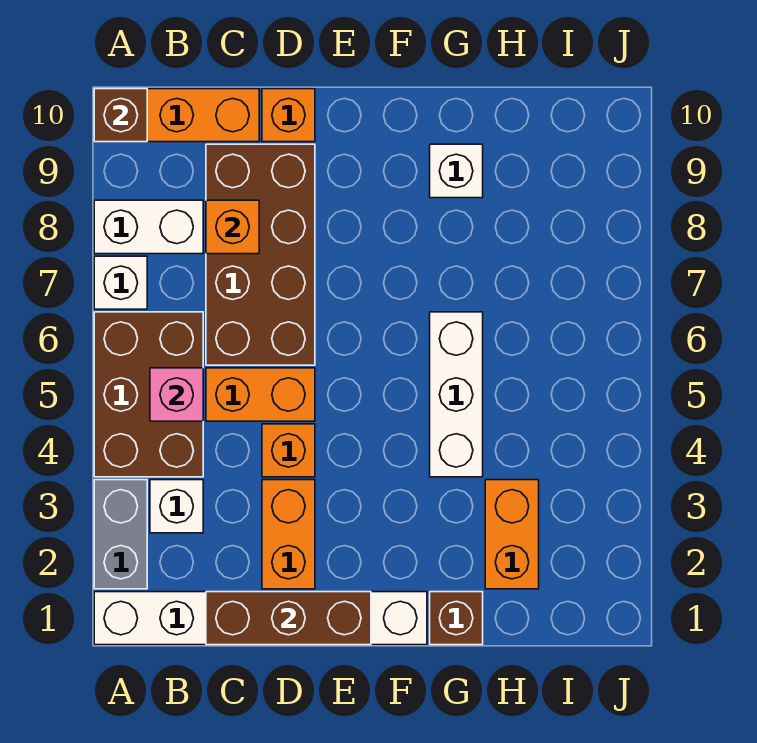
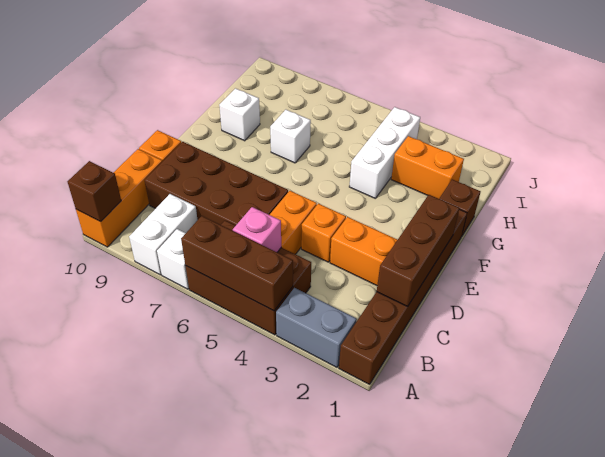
white 1x6 brick [94,592,427,645] -> brown 1x6 brick [339,209,467,385]
none -> brown 1x3 brick [181,216,293,311]
white 1x1 brick [150,480,203,533] -> white 1x1 brick moved to [270,110,311,163]
orange 1x1 brick [206,200,259,254] -> none
white 1x3 brick [430,312,483,477] -> white 1x3 brick turned to [349,107,420,199]

